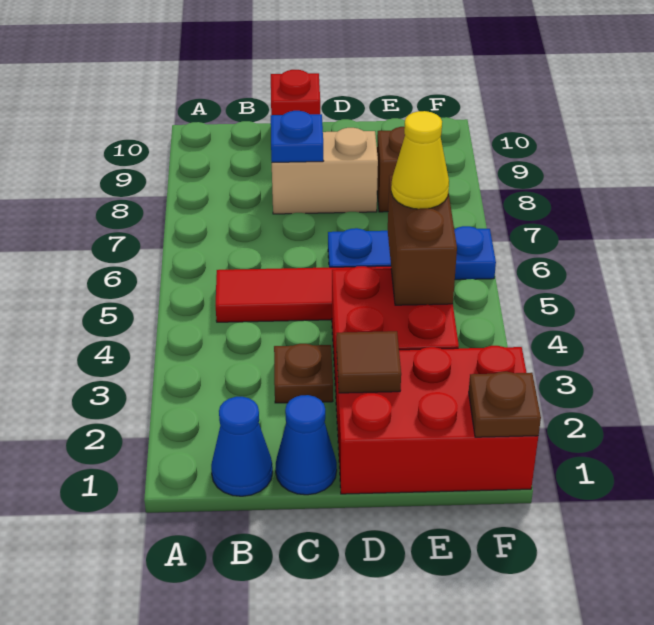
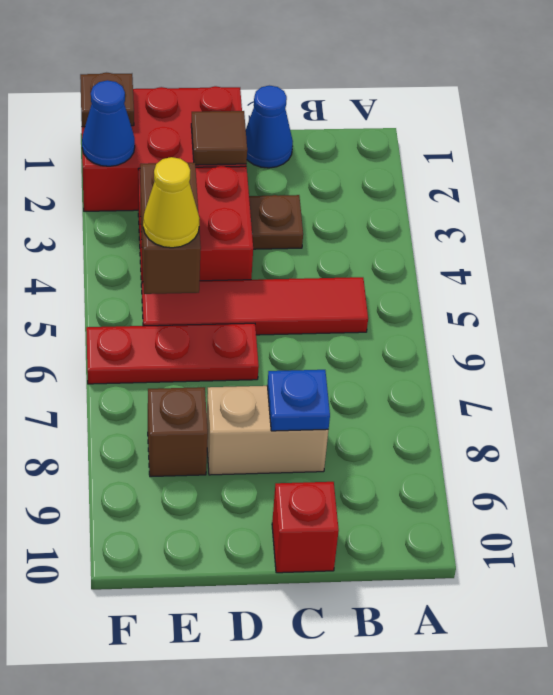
blue 1x1 cone [211,397,273,496] -> blue 1x1 cone moved to [82,80,135,166]
blue 1x3 plate [328,226,496,280] -> red 1x3 plate [86,323,259,384]

